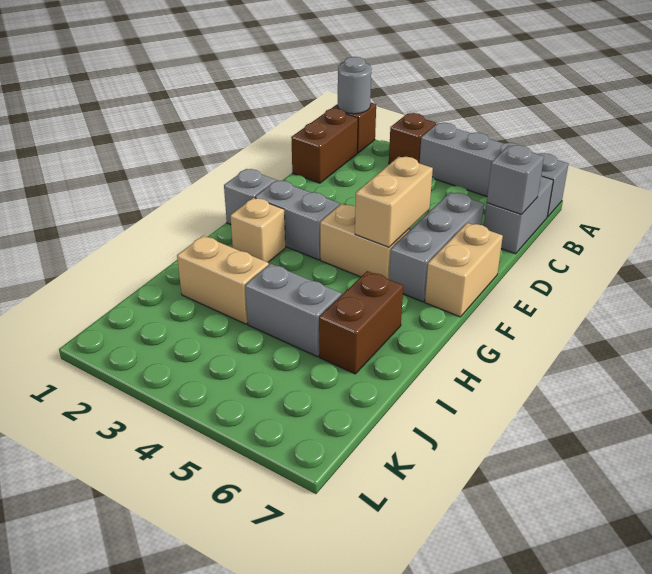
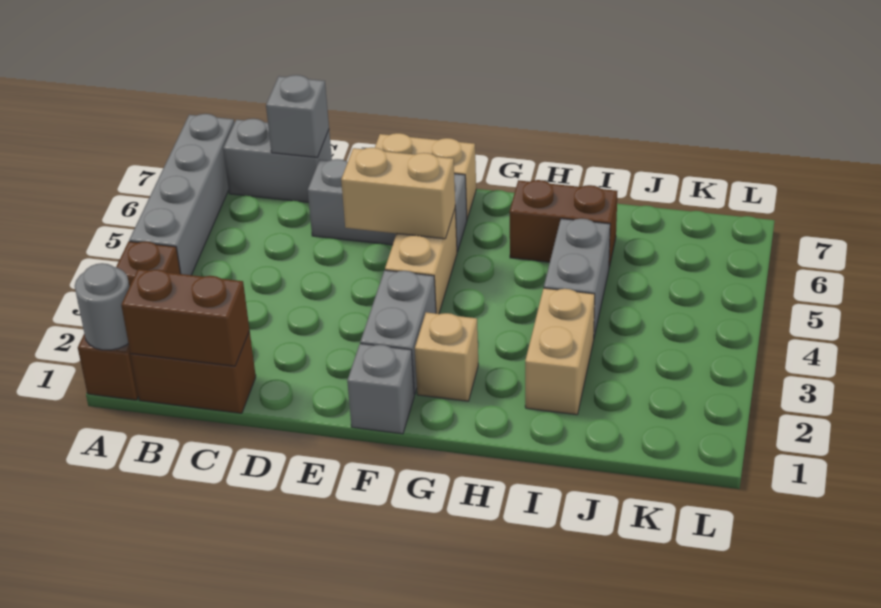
none -> brown 1x2 brick [121,269,250,366]

